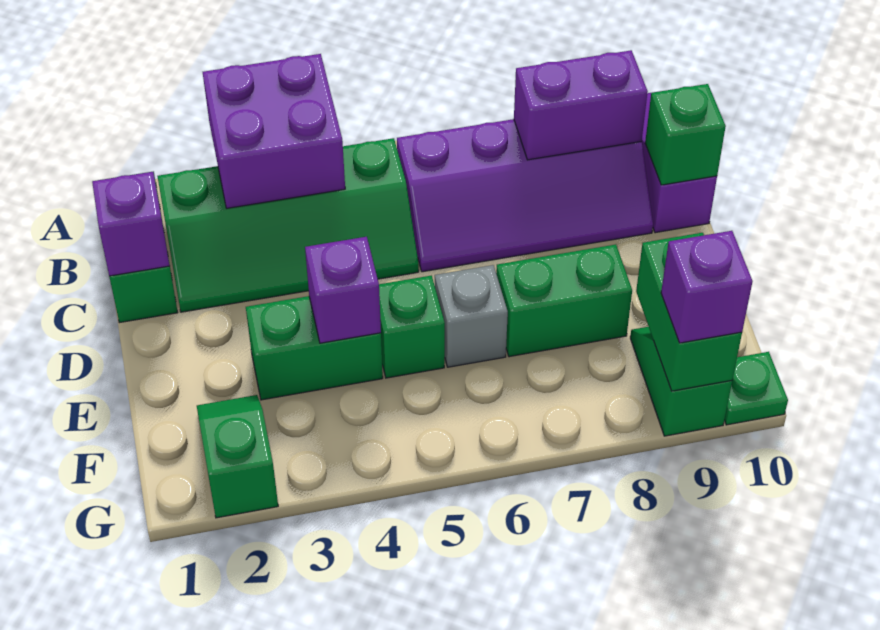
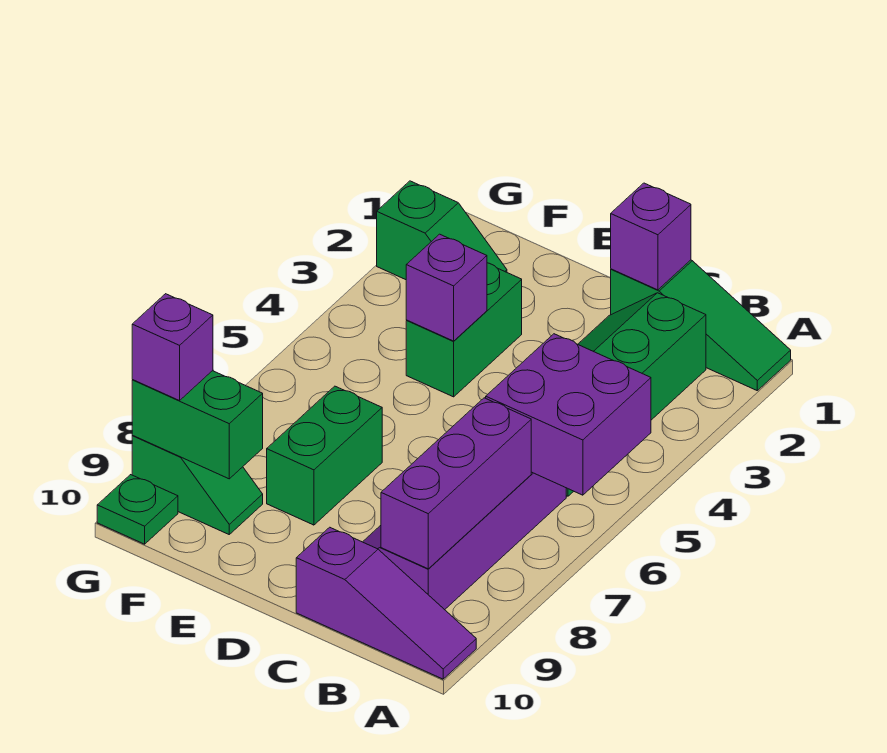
purple 2x2 brick [203,54,345,208] -> purple 2x2 brick moved to [486,334,651,495]
purple 1x2 brick [514,50,648,160] -> purple 1x3 brick [381,398,531,569]
green 1x1 brick [645,84,726,185] -> none
green 1x1 brick [379,276,445,378] -> none
grey 1x1 brick [435,265,508,367] -> none

